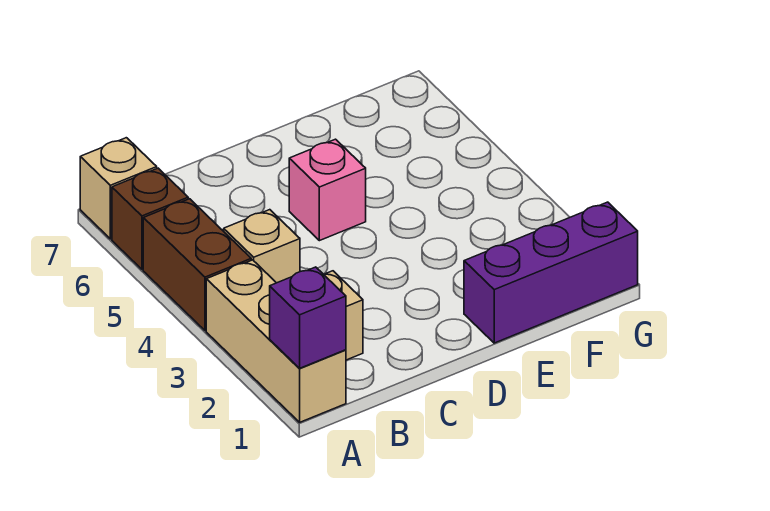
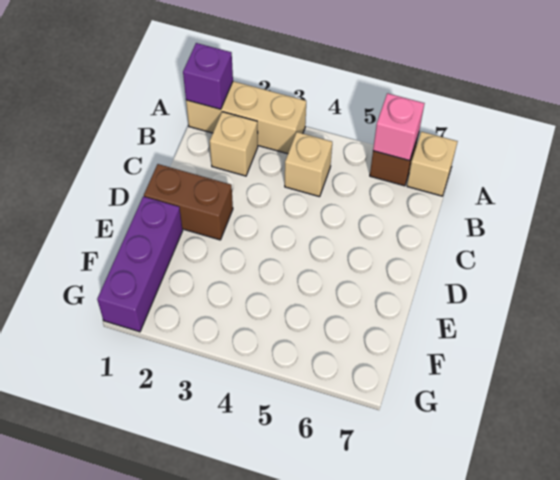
brown 1x2 brick [143,199,251,331] -> brown 1x2 brick moved to [144,164,233,240]
pink 1x1 brick [289,139,366,241] -> pink 1x1 brick moved to [373,93,425,161]

